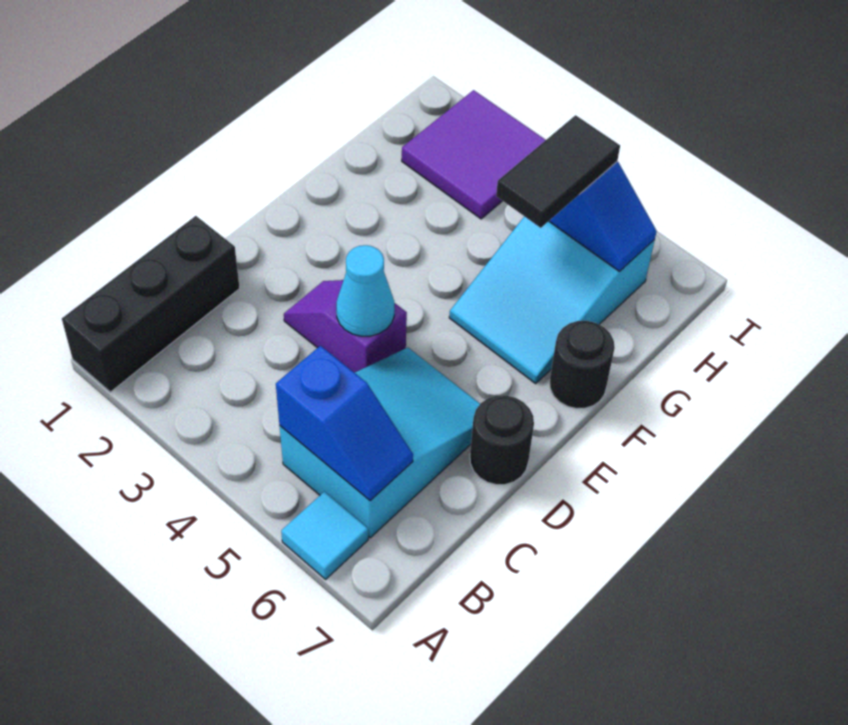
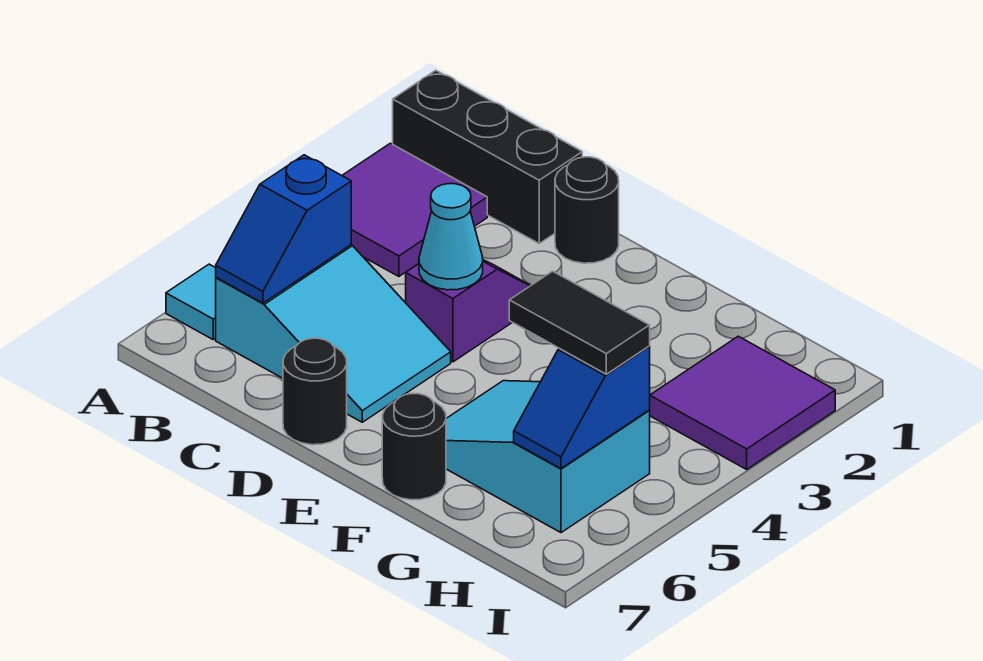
none -> purple 2x2 tile [342,143,487,276]
none -> black 1x1 round brick [555,157,619,263]

